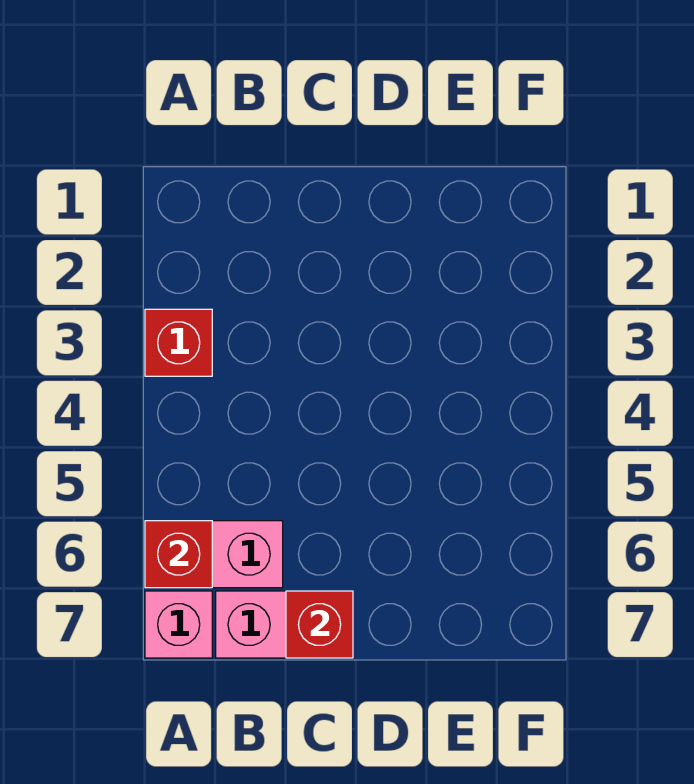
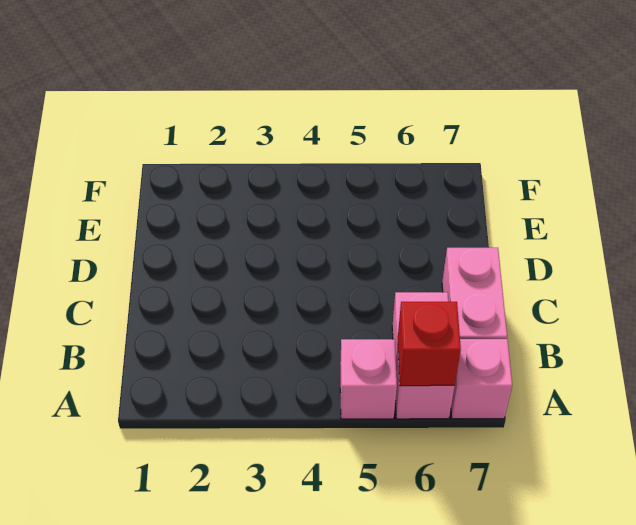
red 1x1 brick [145,309,212,376] -> none
none -> pink 1x1 brick [340,339,397,419]
red 1x1 brick [286,591,353,658] -> none

